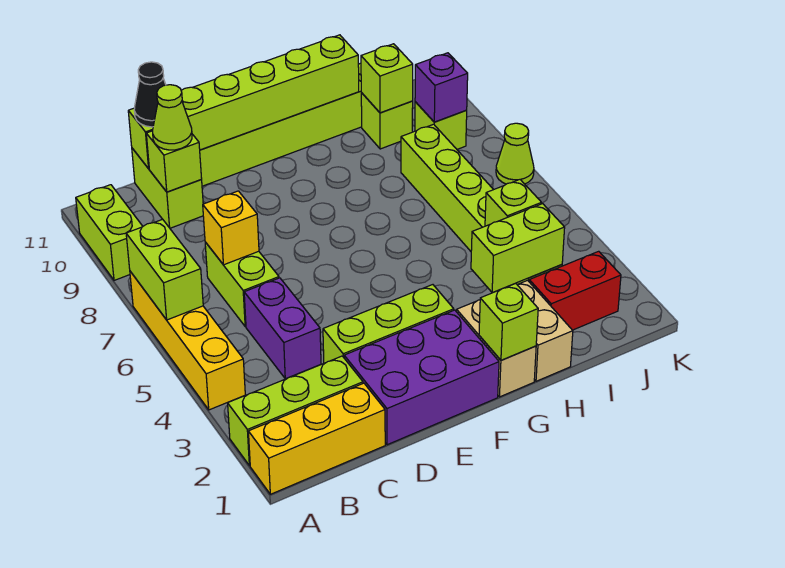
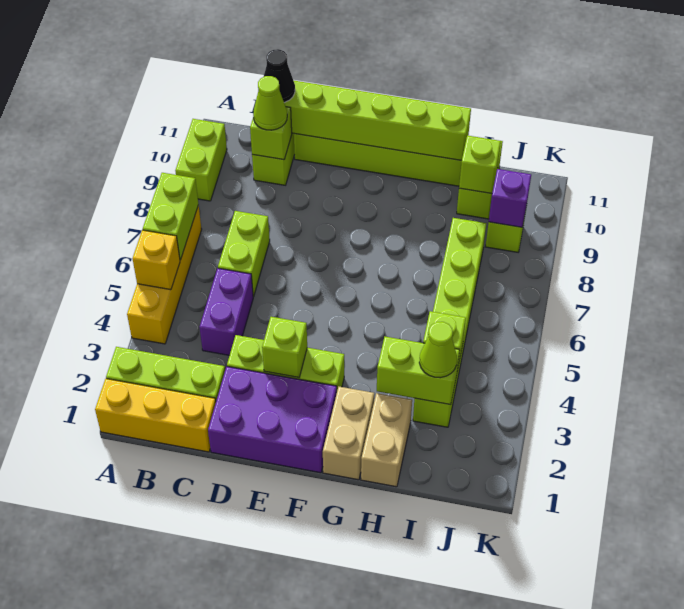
yellow 1x1 brick [203,191,259,265] -> yellow 1x1 brick moved to [133,230,180,290]
lime 1x1 brick [479,283,538,360] -> lime 1x1 brick moved to [262,317,307,377]
red 1x2 brick [529,251,621,330] -> none
lime 1x1 cone [496,123,534,184] -> lime 1x1 cone moved to [419,322,457,378]

